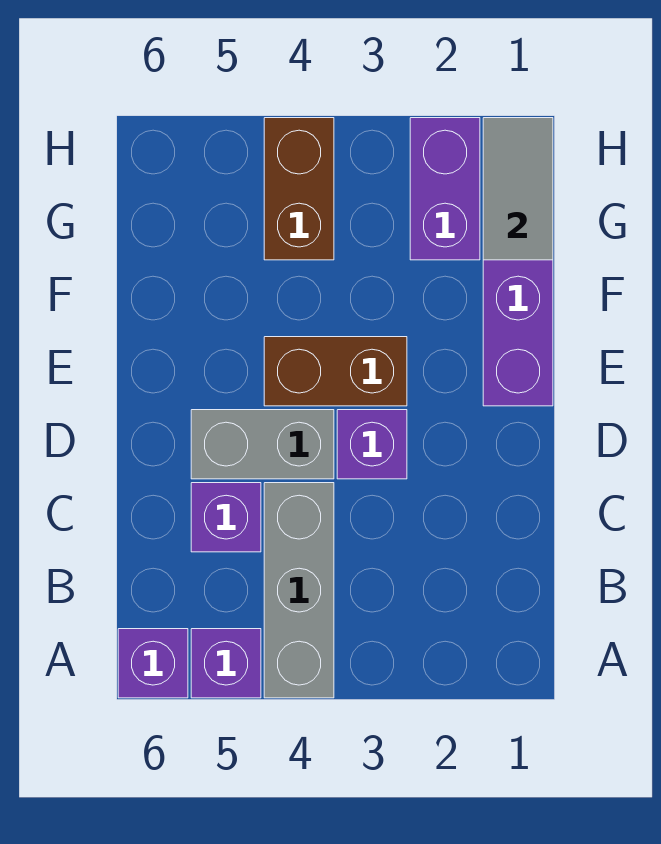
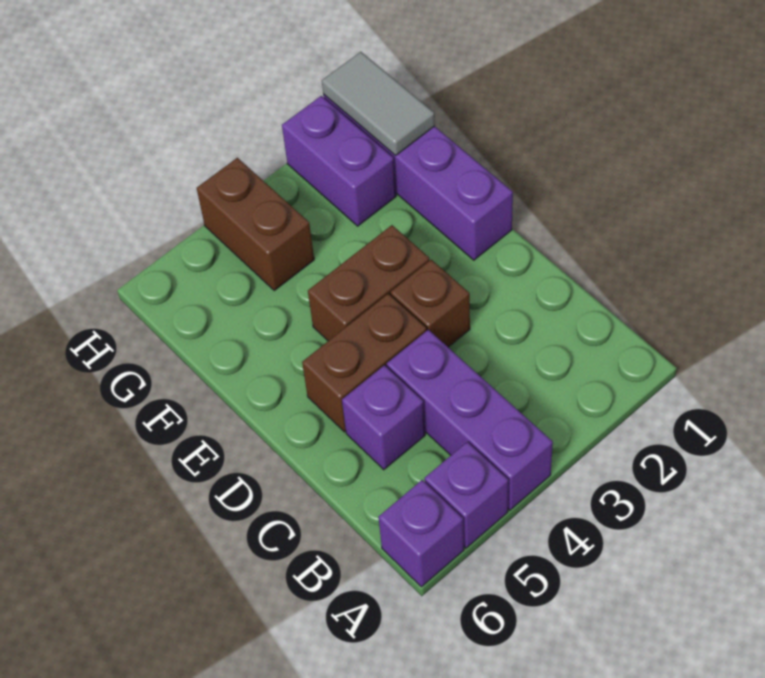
grey 1x3 brick [264,483,334,698] -> purple 1x3 brick [387,330,553,510]
purple 1x1 brick [337,410,407,479] -> brown 1x1 brick [390,260,470,347]
grey 1x2 brick [191,410,334,479] -> brown 1x2 brick [302,294,427,432]

